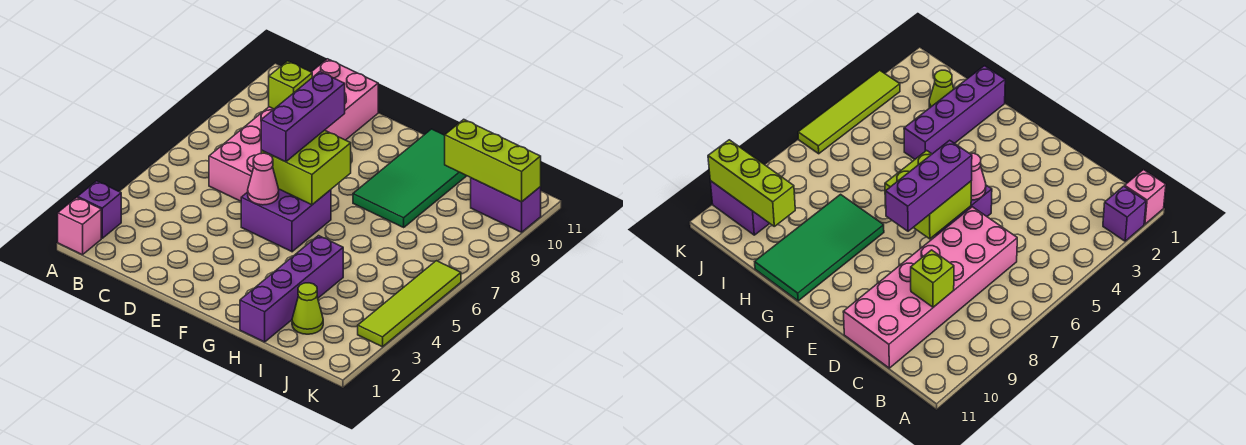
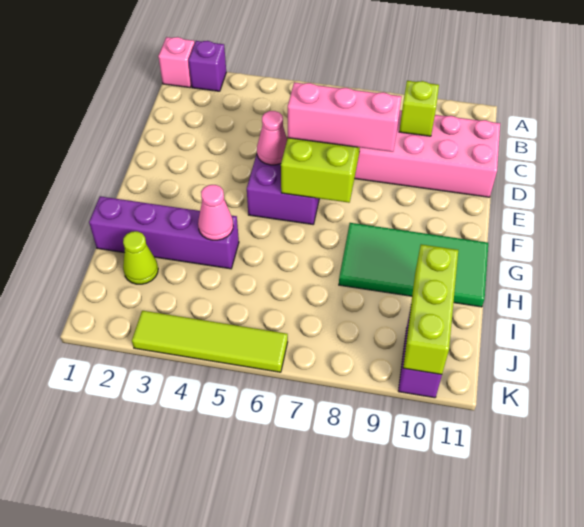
purple 1x3 brick [261,72,345,162] -> pink 1x3 brick [288,82,402,152]
none -> pink 1x1 cone [198,185,233,240]

